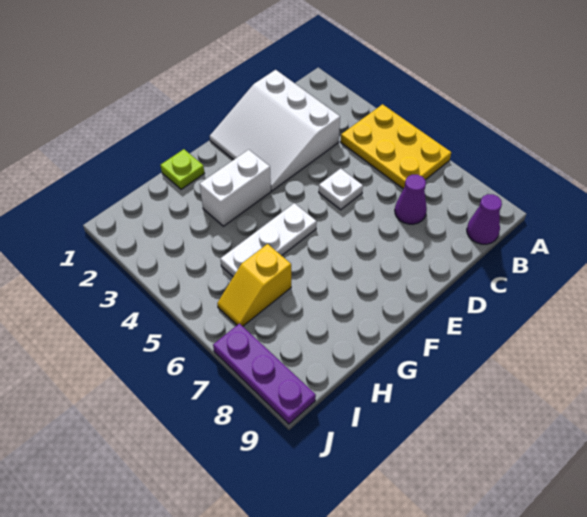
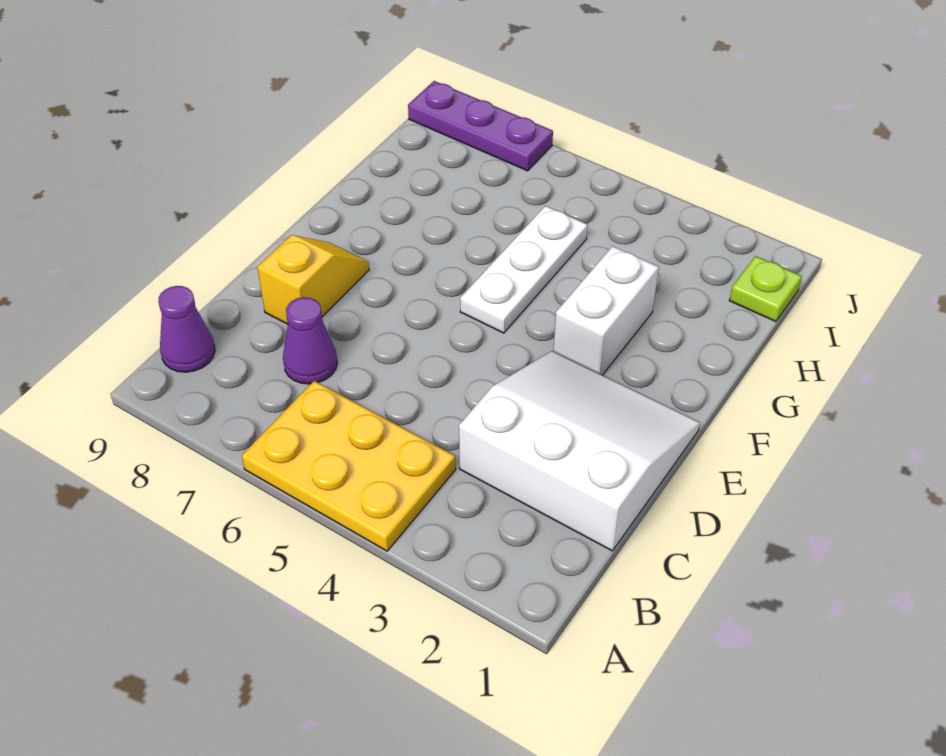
white 1x1 plate [319,168,363,210] -> none
lime 1x1 plate [161,149,204,189] -> lime 1x1 plate moved to [729,256,802,322]
yellow 1x2 slope [217,244,291,326] -> yellow 1x2 slope moved to [257,235,369,324]

